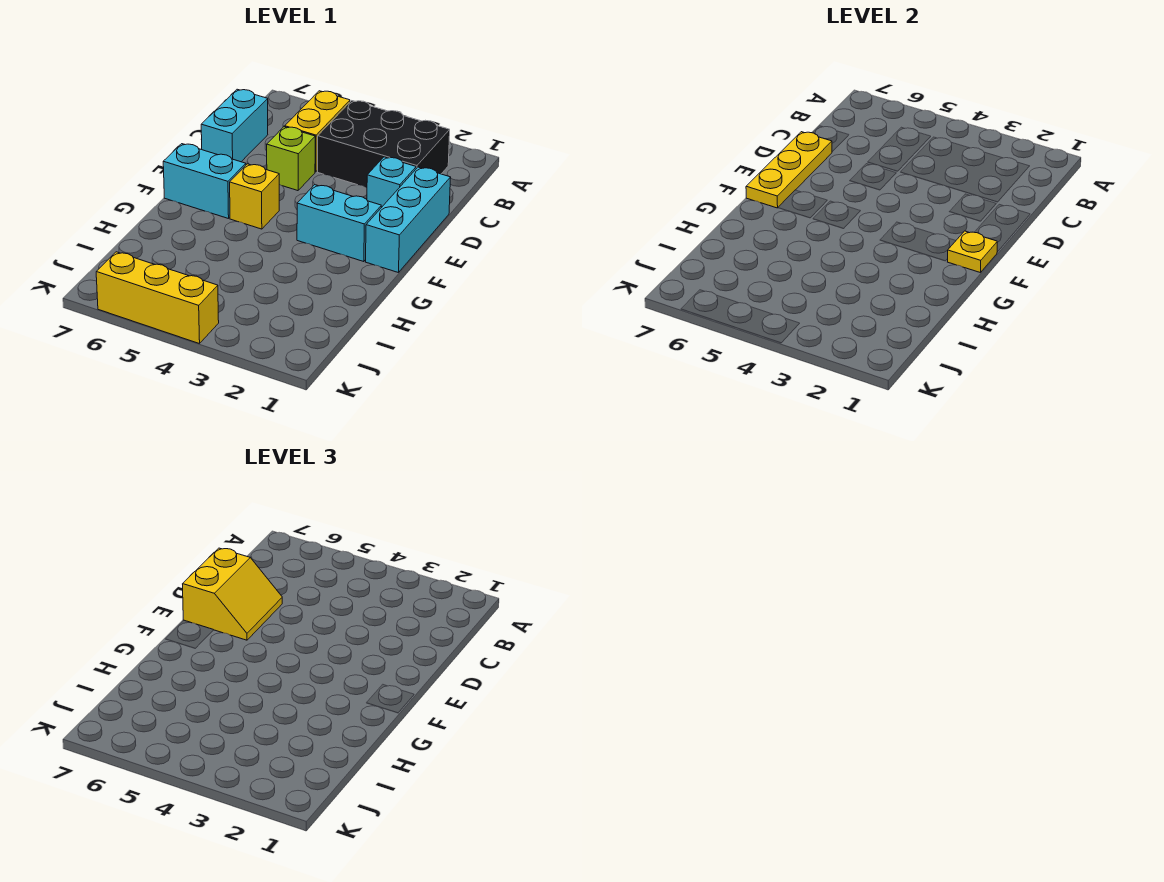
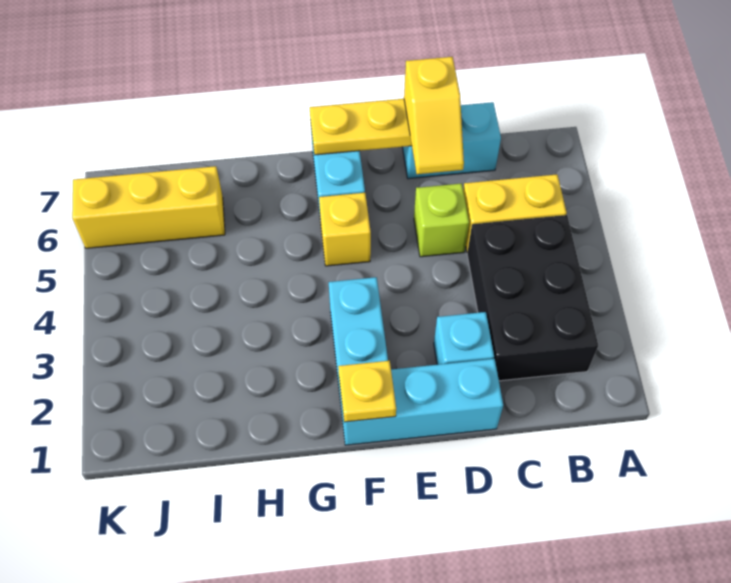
yellow 2x2 slope [183,548,282,640] -> yellow 1x2 slope [404,57,464,174]
yellow 1x3 brick [96,252,219,344] -> yellow 1x3 brick turned to [72,166,225,248]

